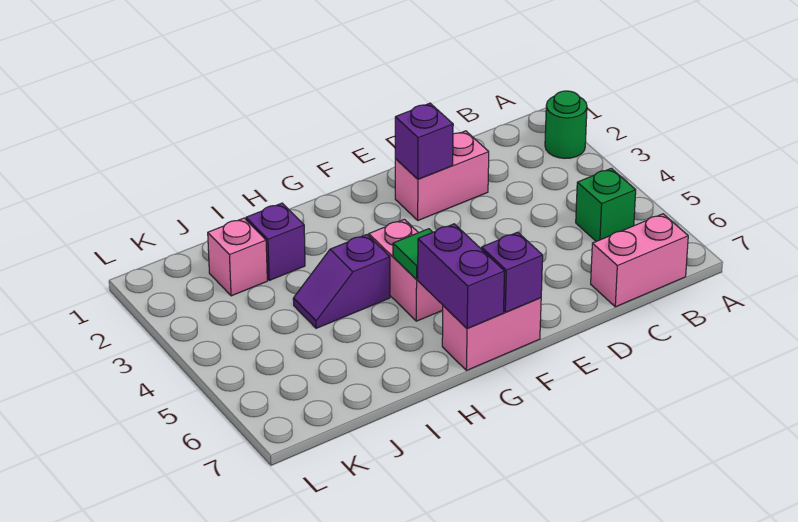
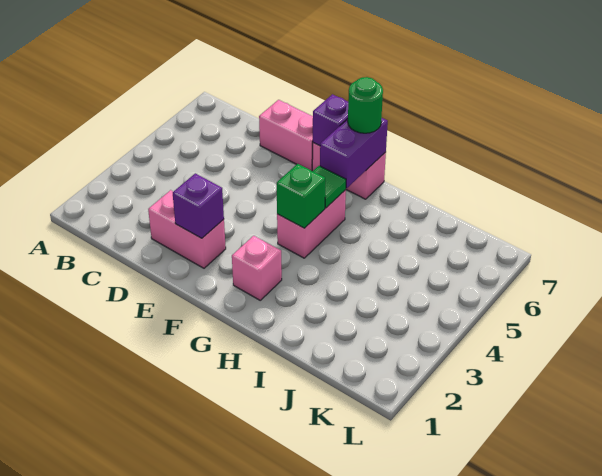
green 1x1 round brick [545,91,587,158] -> green 1x1 round brick moved to [348,77,383,133]
green 1x1 brick [576,168,636,241] -> green 1x1 brick moved to [277,164,325,228]
pink 1x2 brick [591,214,688,307] -> pink 1x2 brick moved to [259,100,313,171]
purple 1x2 slope [293,235,390,328] -> none
purple 1x1 brick [246,203,305,280] -> none
pink 1x1 brick [208,218,267,296] -> pink 1x1 brick moved to [232,236,282,300]

